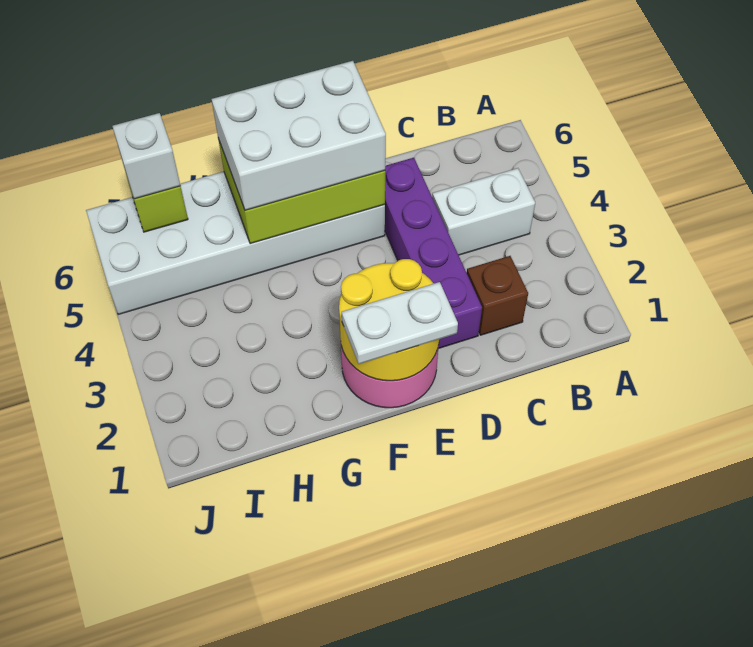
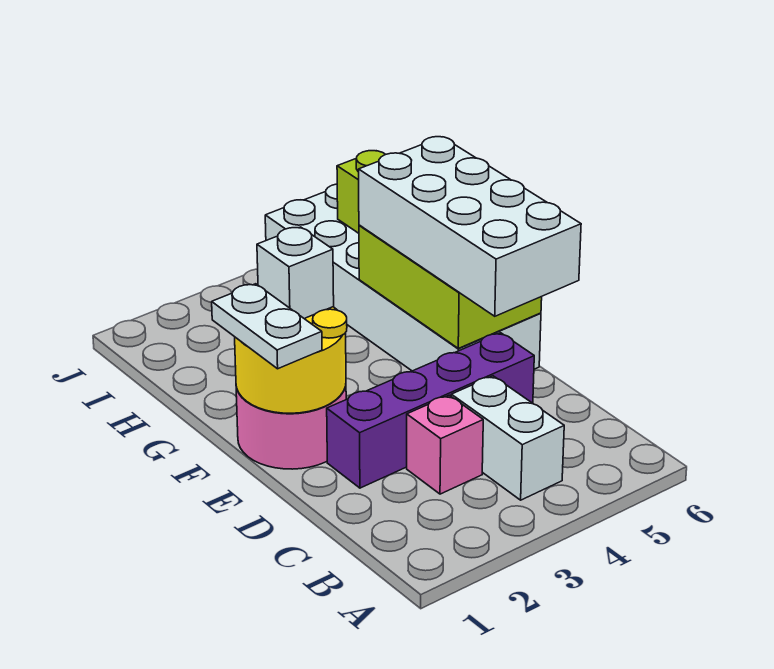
brown 1x1 brick [467,256,528,335] -> none
none -> pink 1x1 brick [407,395,483,494]
white 2x3 brick [211,61,386,210] -> white 2x4 brick [359,137,581,316]
white 1x1 brick [112,113,180,199] -> white 1x1 brick moved to [257,227,334,319]

